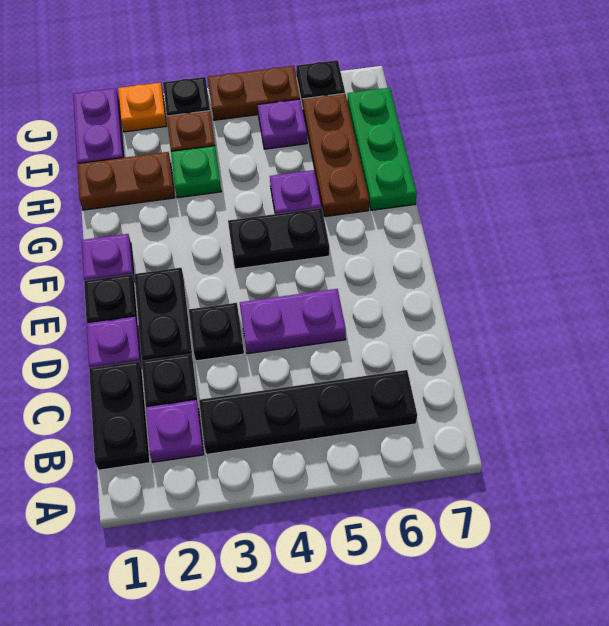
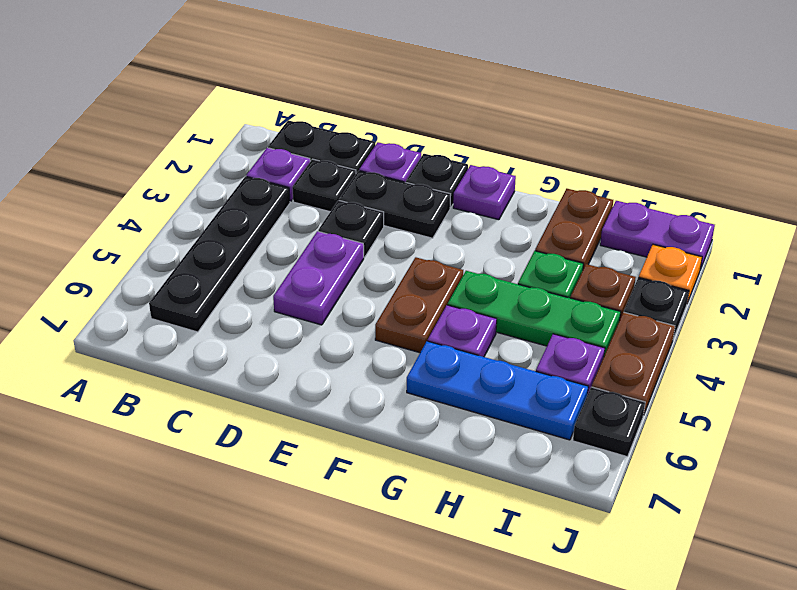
black 1x2 plate [228,208,329,269] -> brown 1x2 plate [375,257,463,353]
brown 1x3 plate [303,93,369,217] -> blue 1x3 plate [407,341,588,440]
green 1x3 plate [347,88,417,210] -> green 1x3 plate moved to [448,271,621,356]

